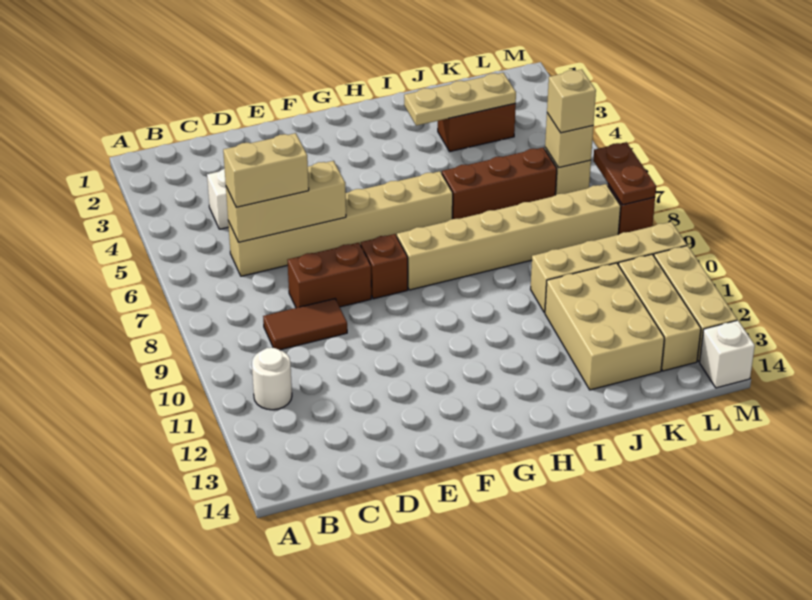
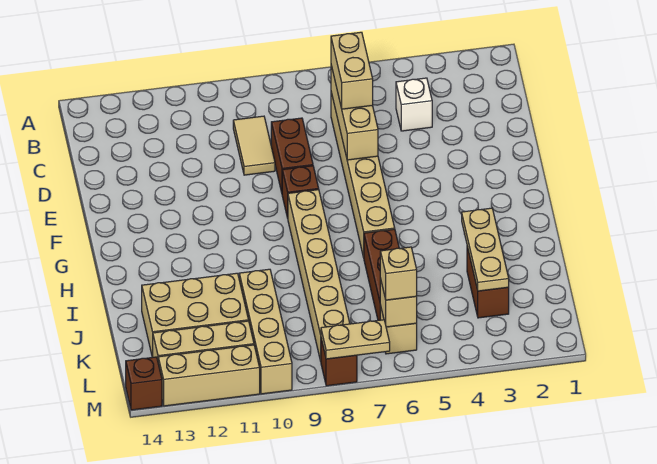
white 1x1 round brick [252,348,292,410] -> none
brown 1x2 tile [263,299,347,350] -> tan 1x2 tile [233,116,275,175]
brown 1x2 plate [593,142,656,205] -> tan 1x2 plate [321,320,390,359]
white 1x1 brick [700,320,755,388] -> brown 1x1 brick [126,357,162,410]

